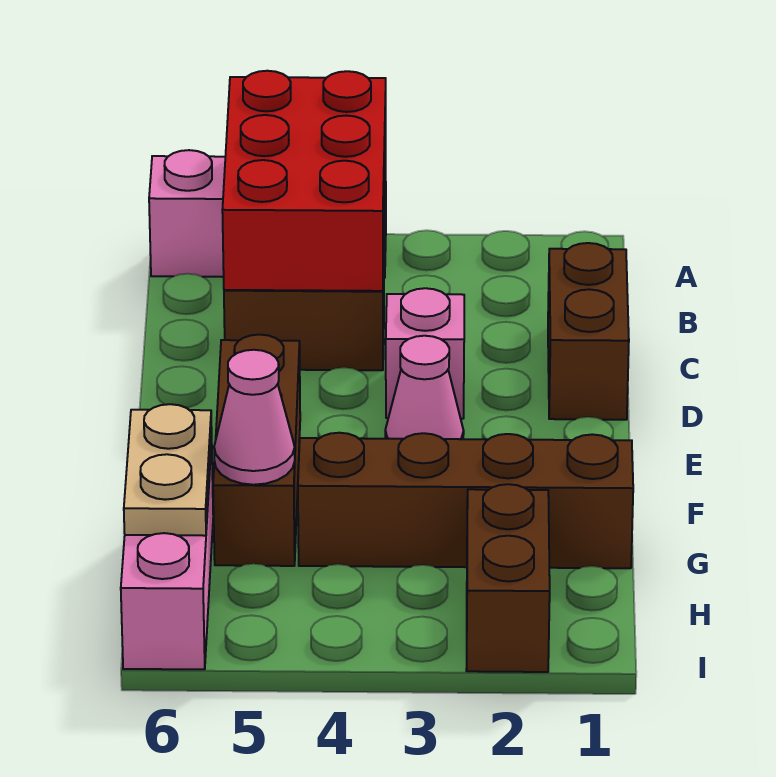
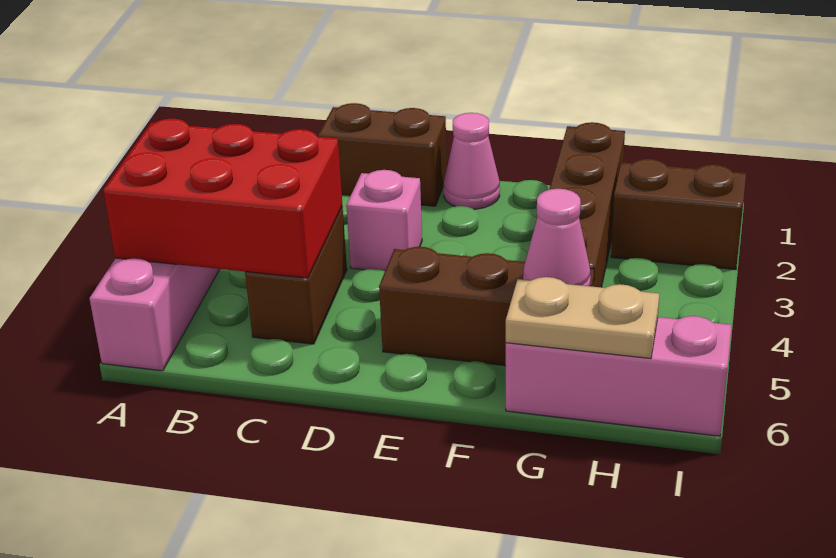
pink 1x1 cone [385,336,464,439] -> pink 1x1 cone moved to [443,113,500,209]

